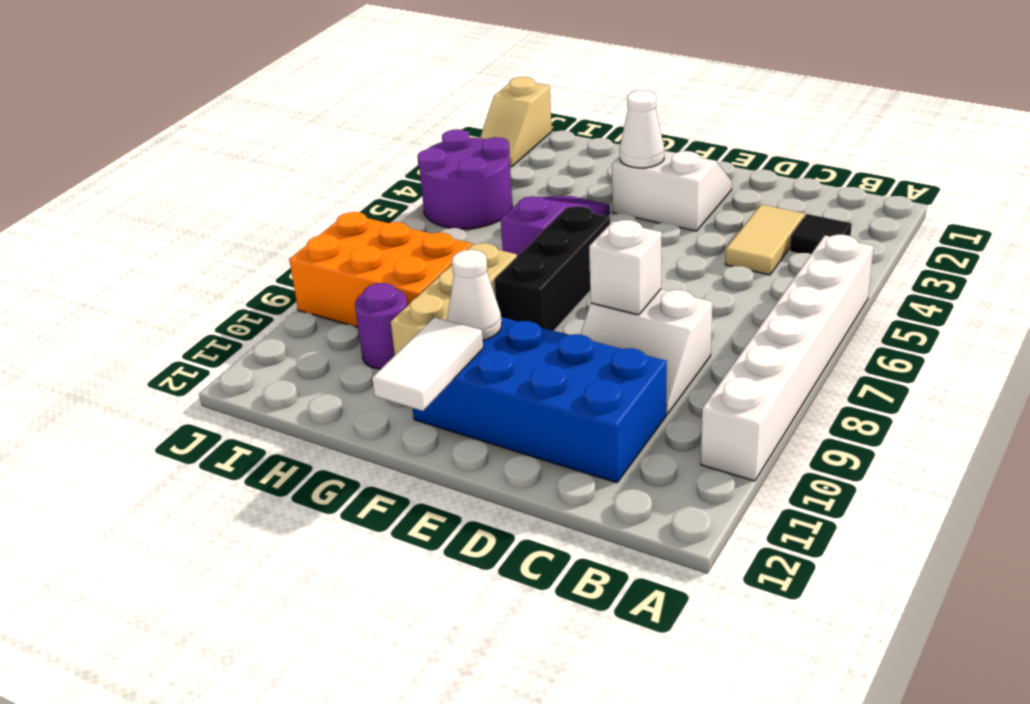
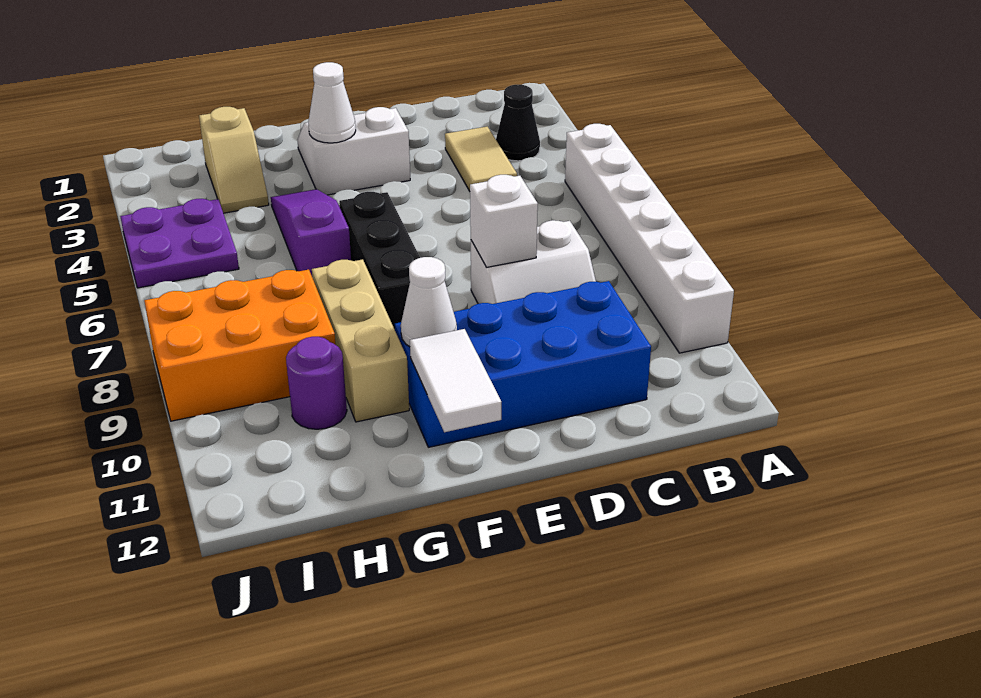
black 1x1 tile [790,214,852,254] -> black 1x1 cone [496,85,540,161]
purple 2x2 round brick [417,129,512,229] -> purple 2x2 plate [120,199,239,288]
tan 1x2 slope [480,77,552,167] -> tan 1x2 slope moved to [199,107,269,213]

